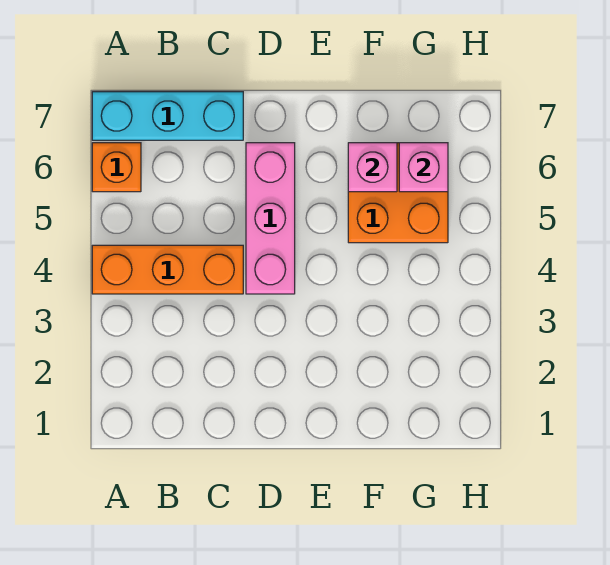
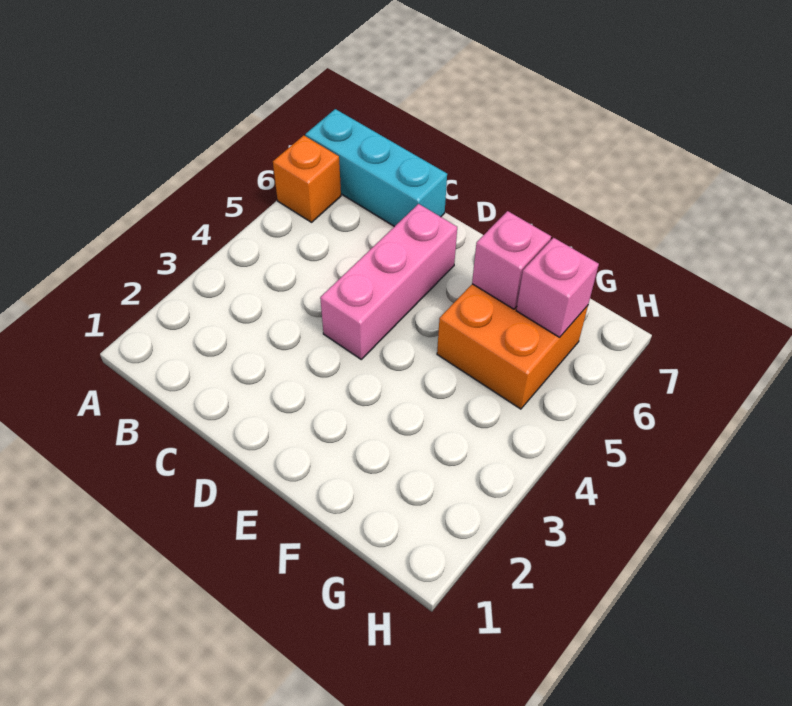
orange 1x3 brick [92,245,243,294] -> none

